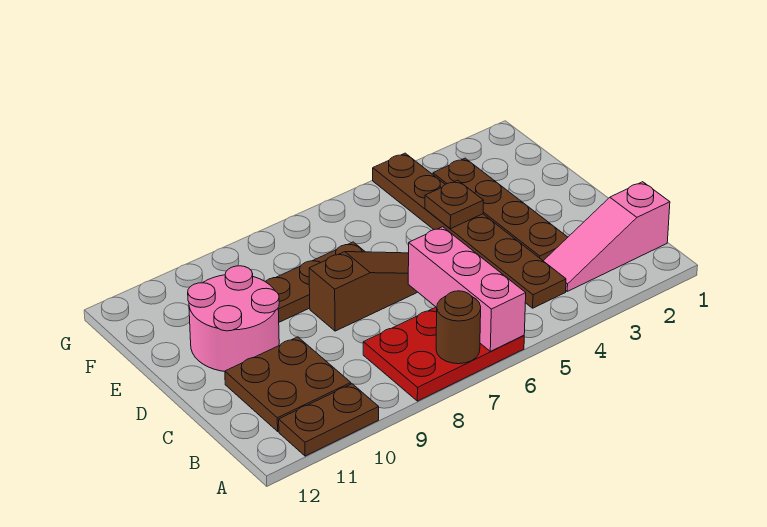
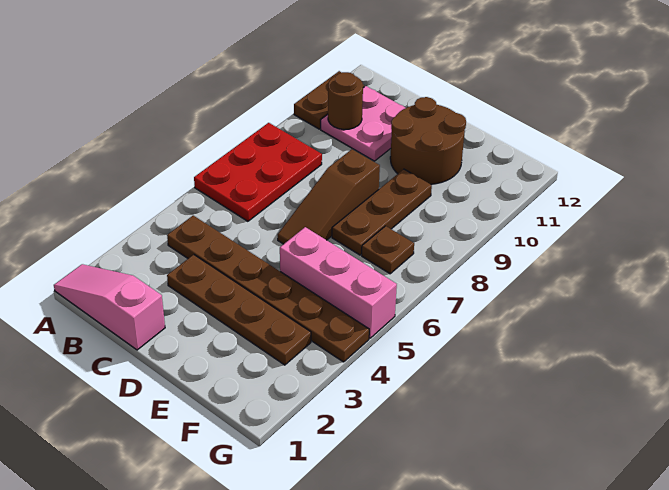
pink 1x3 brick [408,227,526,351] -> pink 1x3 brick moved to [280,227,397,338]
brown 1x1 round brick [436,291,481,364] -> brown 1x1 round brick moved to [328,72,363,130]
pink 1x3 slope [544,182,670,291] -> pink 1x3 slope turned to [54,264,165,350]
brown 2x2 plate [225,337,351,431] -> pink 2x2 plate [321,86,405,161]
pink 2x2 round brick [188,266,279,371] -> brown 2x2 round brick [390,97,466,184]
brown 1x1 plate [425,180,484,229] -> brown 1x1 plate moved to [362,226,414,274]

